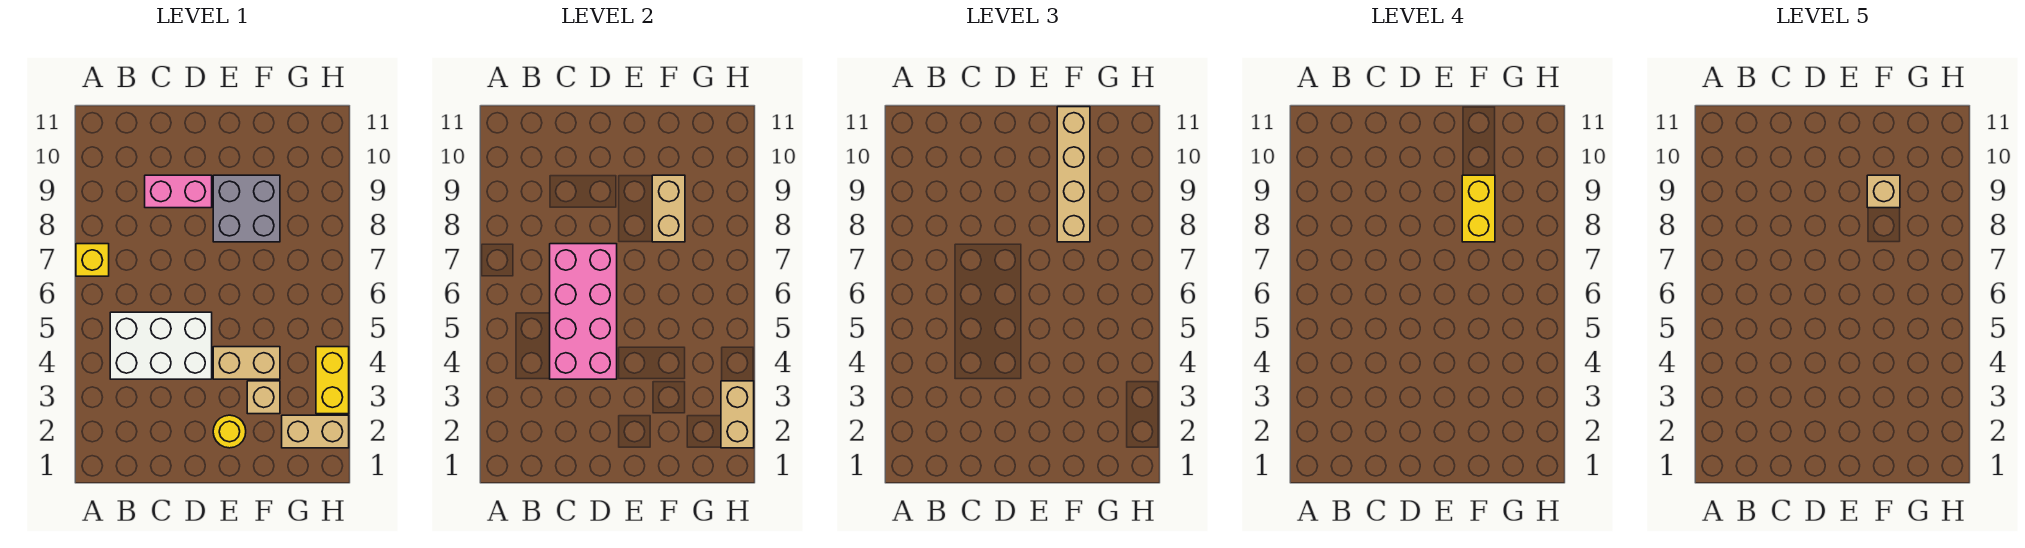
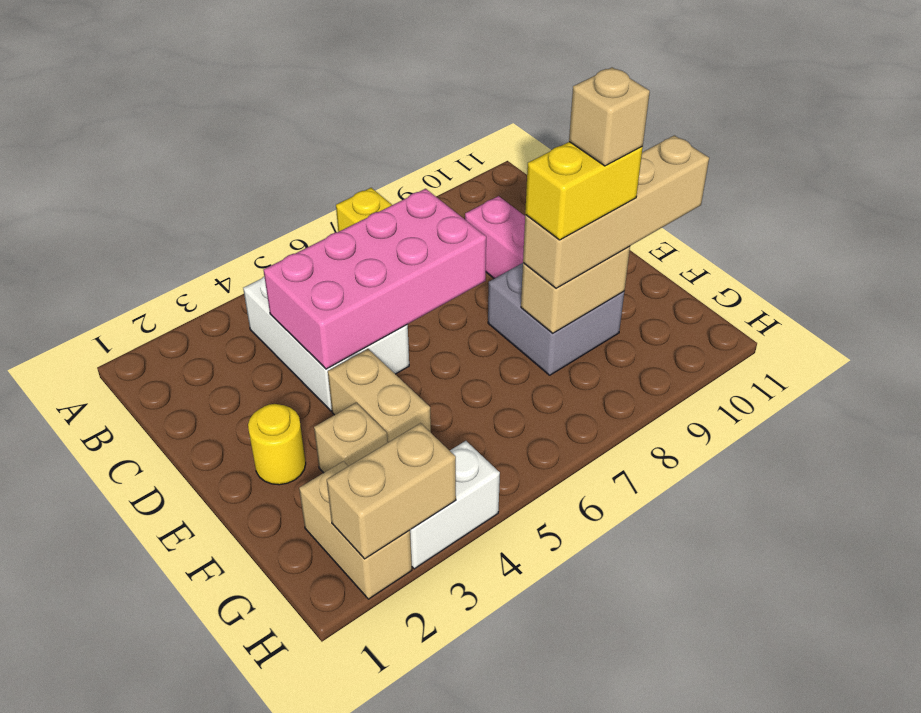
yellow 1x2 brick [316,347,349,414] -> white 1x2 brick [410,441,500,569]

